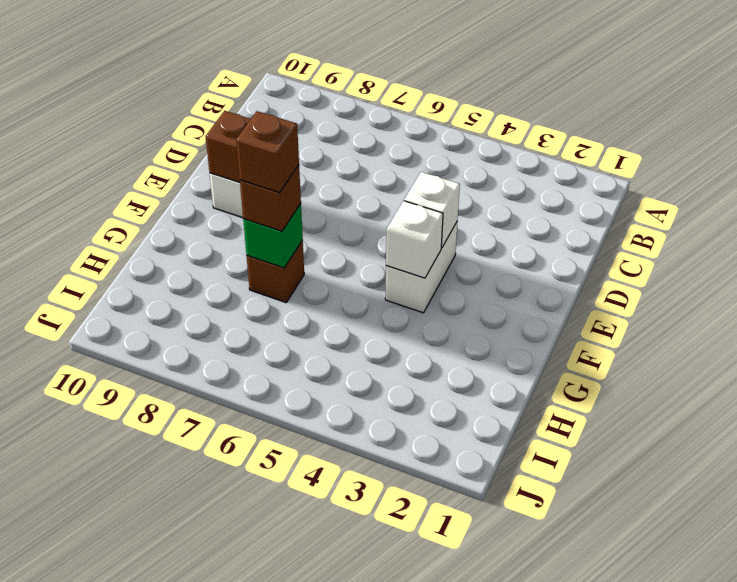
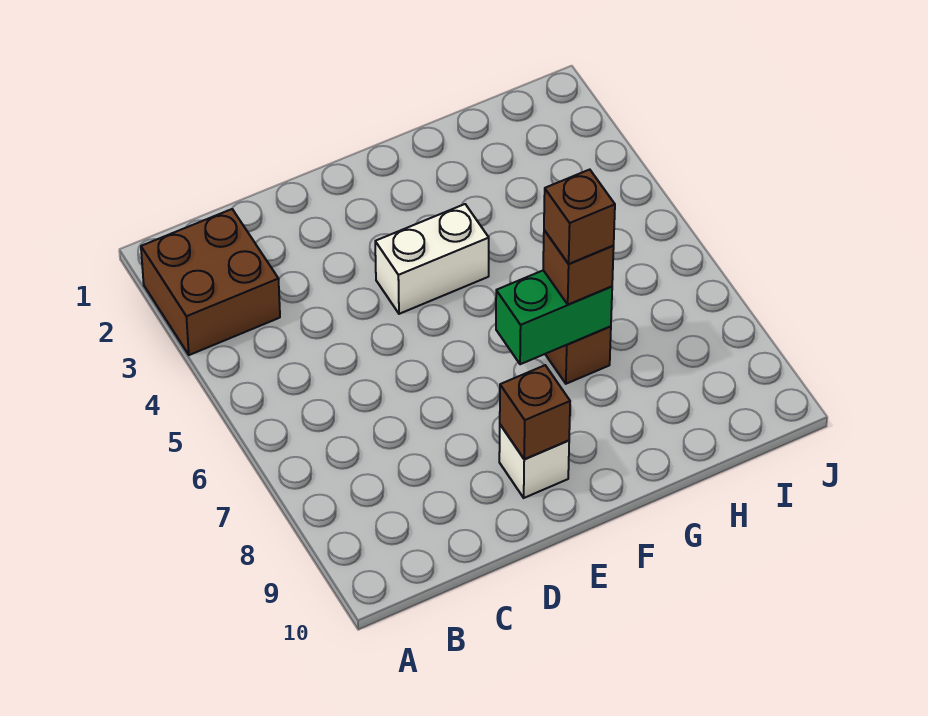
none -> brown 2x2 brick [141,209,280,355]
white 1x1 brick [404,172,460,248] -> none
white 1x1 brick [386,201,443,278] -> none
green 1x1 brick [243,204,303,268] -> green 1x2 brick [496,270,612,364]

